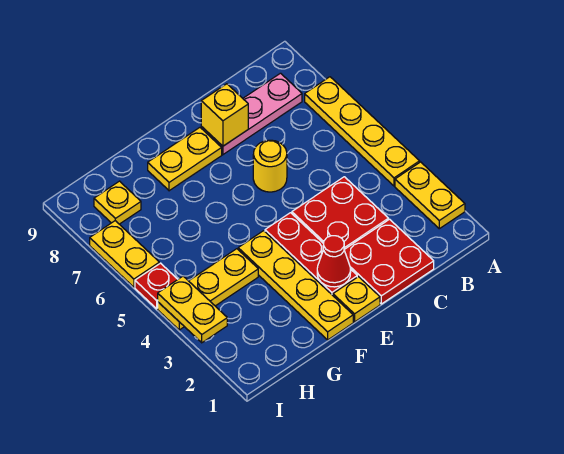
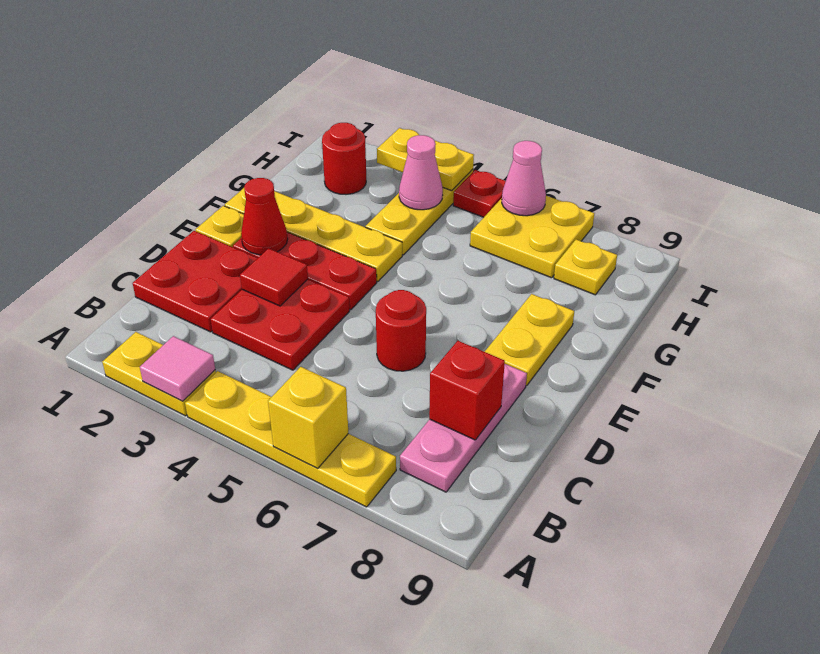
none -> pink 1x1 tile [140,336,215,401]
none -> red 1x1 brick [429,341,505,440]
none -> red 1x1 tile [240,248,308,306]
yellow 1x1 round brick [253,140,287,192] -> red 1x1 round brick [376,290,426,371]
yellow 1x1 brick [201,84,248,146] -> yellow 1x1 brick moved to [268,367,348,468]
none -> red 1x1 round brick [322,123,366,194]
none -> pink 1x1 cone [399,135,443,210]
yellow 1x2 plate [90,221,159,287] -> yellow 2x2 plate [470,196,594,278]
none -> pink 1x1 cone [502,141,546,216]

